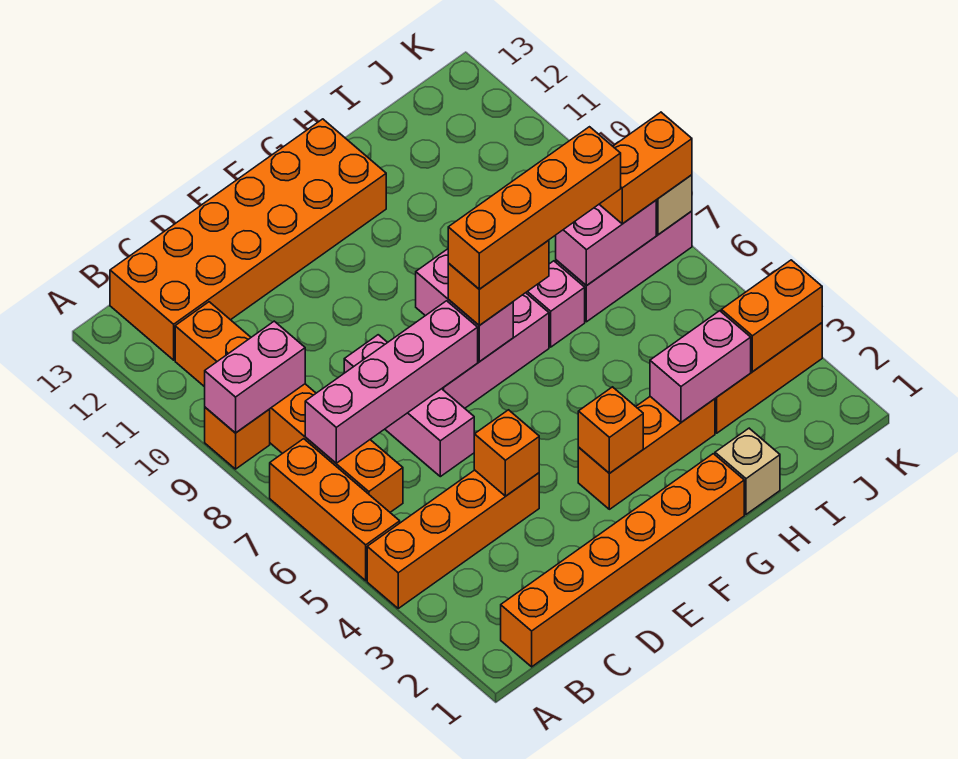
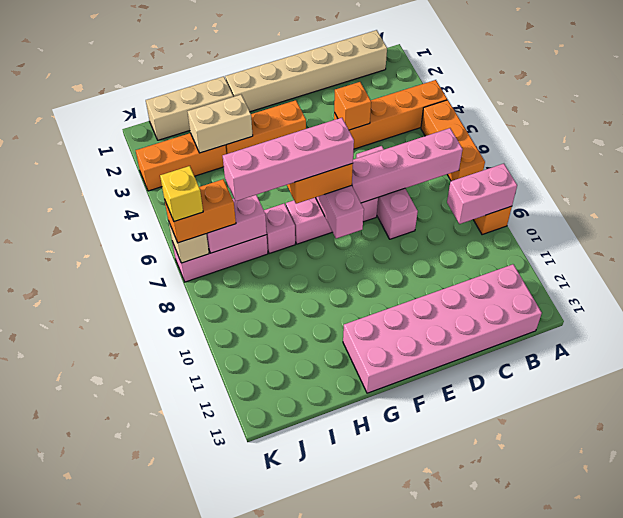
orange 1x6 brick [501,454,744,667] -> tan 1x6 brick [225,30,387,112]
orange 1x6 brick [175,302,403,512] -> none
orange 2x6 brick [110,119,386,360] -> pink 2x6 brick [343,264,542,393]
orange 1x1 brick [578,387,643,473] -> none
orange 1x4 brick [448,127,621,289] -> pink 1x4 brick [223,118,354,201]
tan 1x1 brick [715,428,780,514] -> tan 1x3 brick [146,77,233,140]
pink 1x2 brick [650,311,751,422] -> tan 1x2 brick [187,95,253,153]
orange 1x2 brick [721,260,822,372] -> none
none -> yellow 1x1 brick [160,166,203,222]

